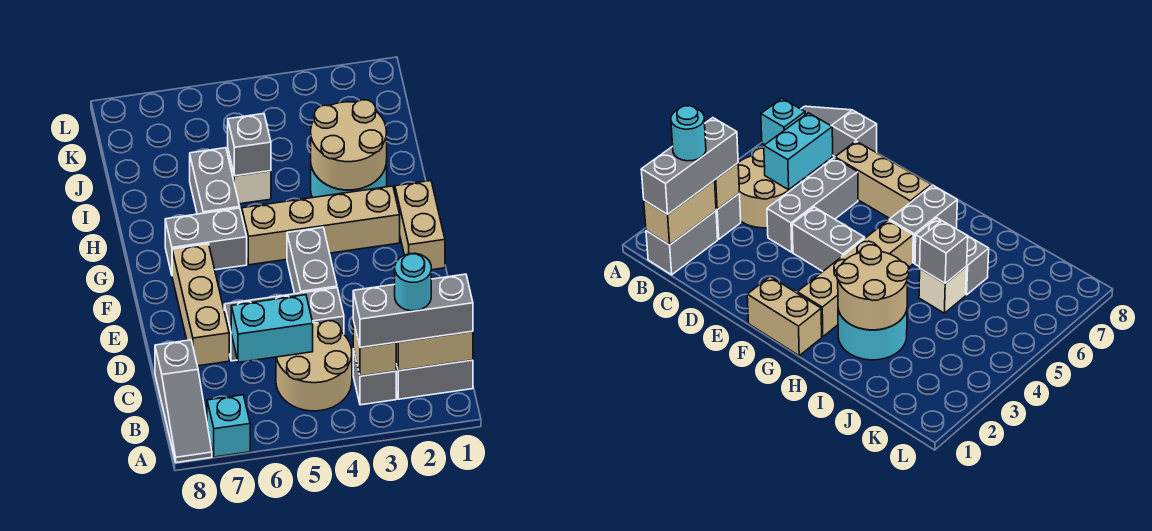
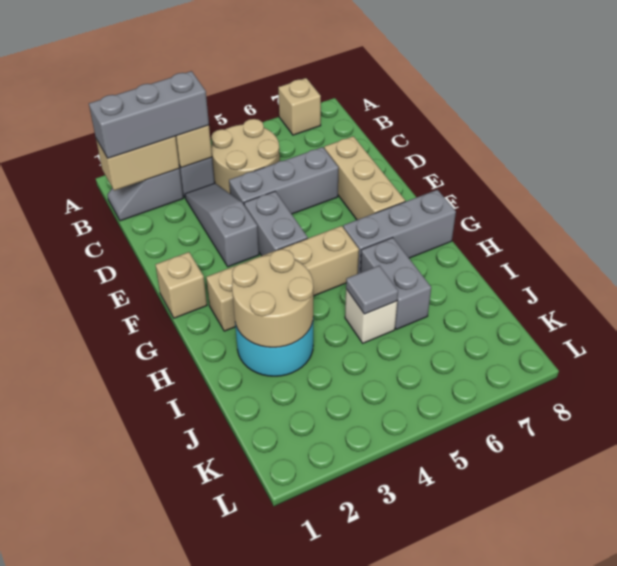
cyan 1x1 brick [207,395,250,457] -> tan 1x1 brick [278,78,321,135]
grey 1x3 slope [155,340,212,463] -> grey 1x3 slope moved to [185,183,259,267]
grey 1x2 brick [396,360,473,399] -> grey 1x2 slope [107,169,183,221]
cyan 1x1 round brick [395,253,431,311] -> none
cyan 1x2 brick [231,295,313,363] -> none
tan 1x2 brick [395,181,445,270] -> tan 1x1 brick [155,252,207,318]
grey 1x2 brick [165,208,247,274] -> grey 1x3 brick [343,190,456,274]
grey 1x1 brick [228,114,271,176] -> grey 1x1 tile [346,266,398,314]

